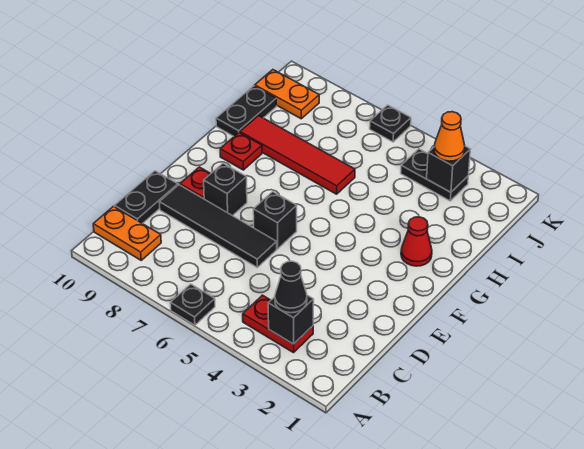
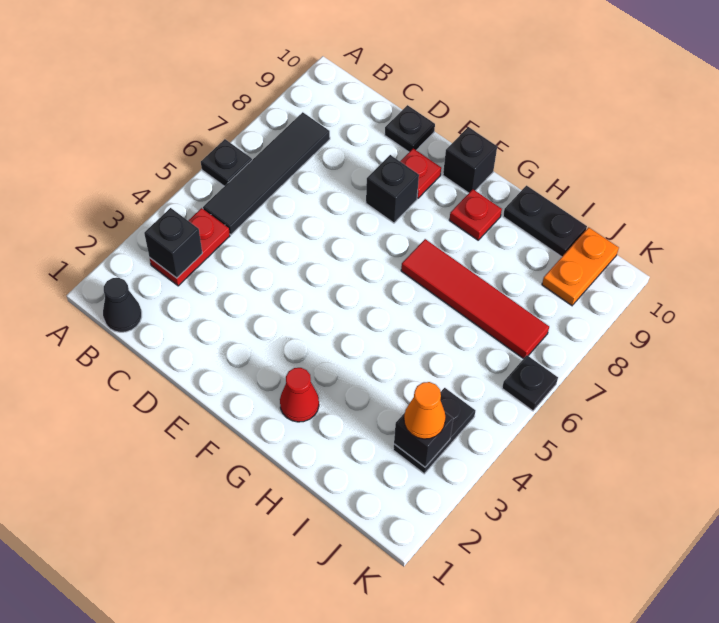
black 1x1 cone [275,261,307,313] -> black 1x1 cone moved to [103,278,142,332]
orange 1x2 plate [93,206,161,260] -> none
black 1x2 plate [115,171,178,224] -> black 1x1 plate [385,105,435,152]
black 1x4 tile [159,185,277,267] -> black 1x4 tile moved to [203,112,330,235]
black 1x1 brick [253,192,297,249] -> black 1x1 brick moved to [443,127,497,193]
red 1x4 tile [240,116,355,194] -> red 1x4 tile turned to [401,239,549,359]

